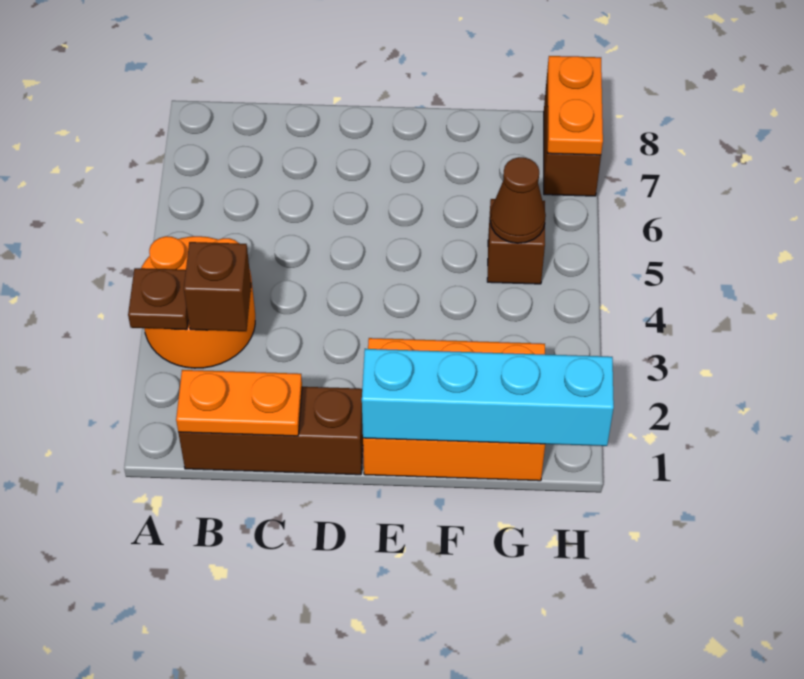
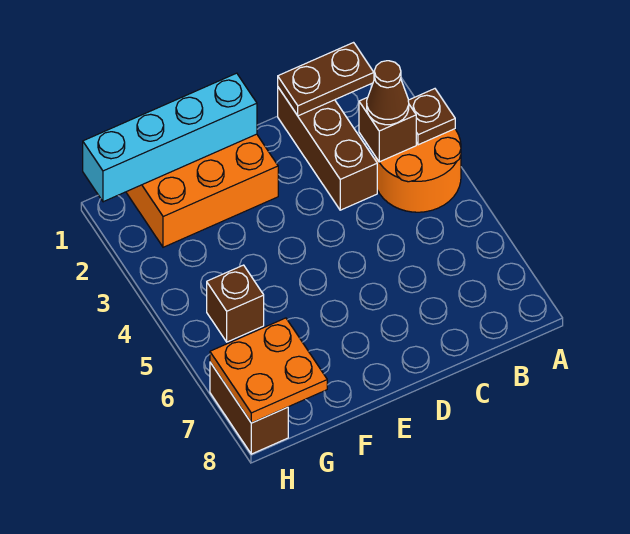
brown 1x3 brick [178,387,363,475] -> brown 1x3 brick turned to [278,87,377,210]
orange 1x2 plate [176,370,302,436] -> brown 1x2 plate [278,43,374,116]
brown 1x1 cone [490,157,546,243] -> brown 1x1 cone moved to [367,61,409,125]
orange 1x2 plate [547,56,603,155] -> orange 2x2 plate [210,318,327,423]

